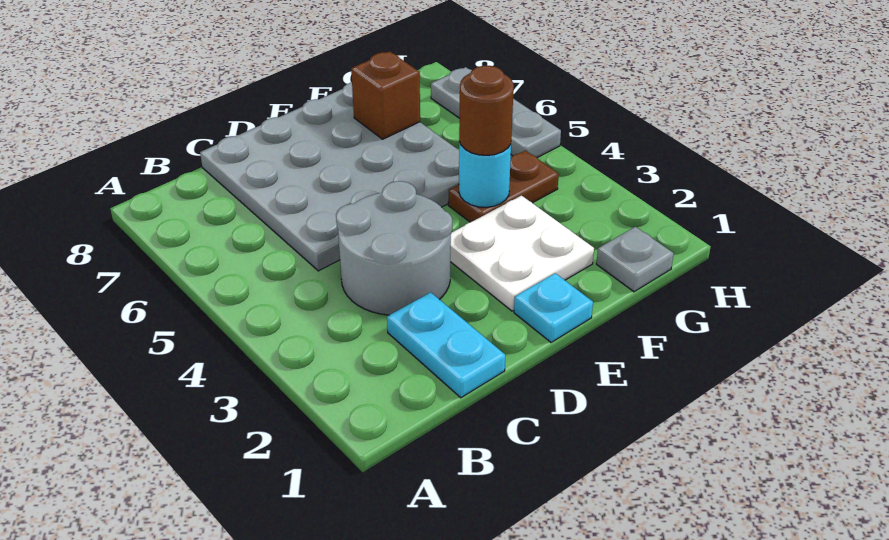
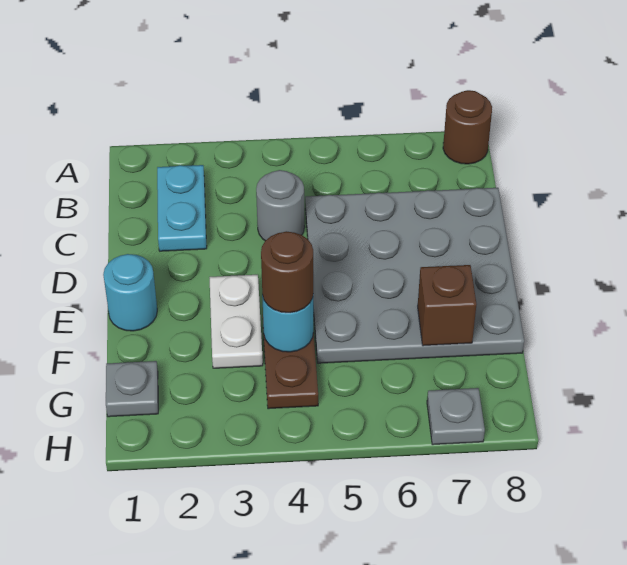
none -> brown 1x1 round brick [443,90,492,164]
cyan 1x2 plate [387,292,505,398] -> cyan 1x2 plate turned to [157,165,207,251]
grey 2x2 round brick [336,181,452,315] -> grey 1x1 round brick [256,170,304,241]
cyan 1x1 plate [514,273,593,342] -> cyan 1x1 round brick [103,254,157,331]
white 2x2 plate [450,196,594,311] -> white 1x2 plate [209,275,263,368]
grey 1x3 plate [431,67,561,158] -> grey 1x1 plate [427,388,485,445]

